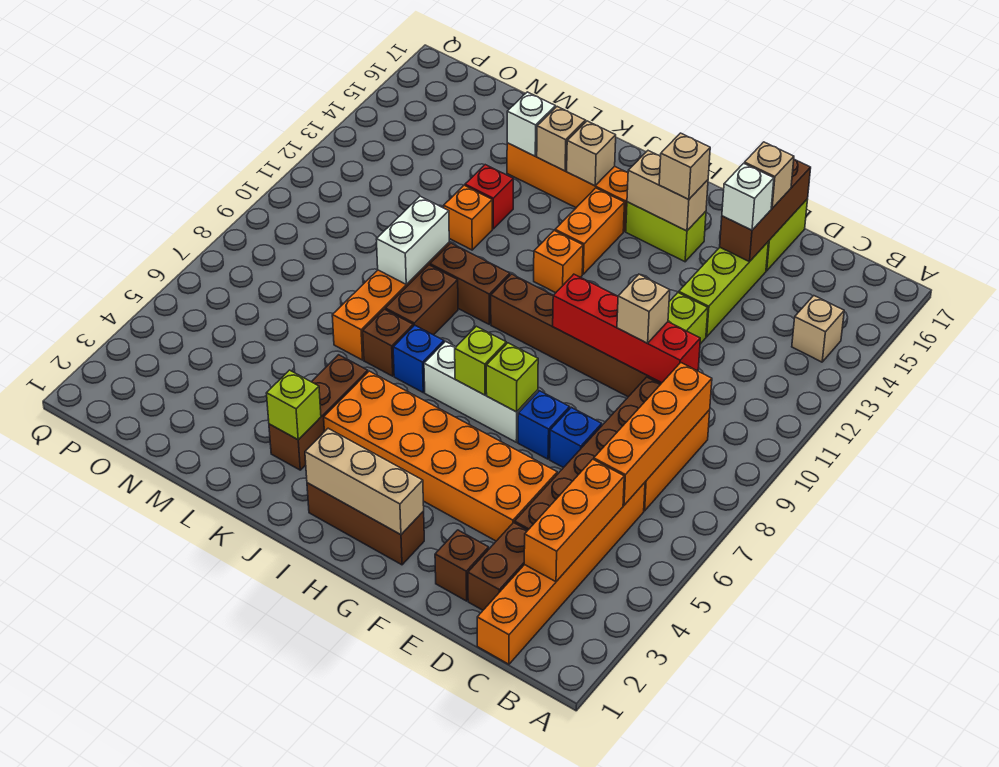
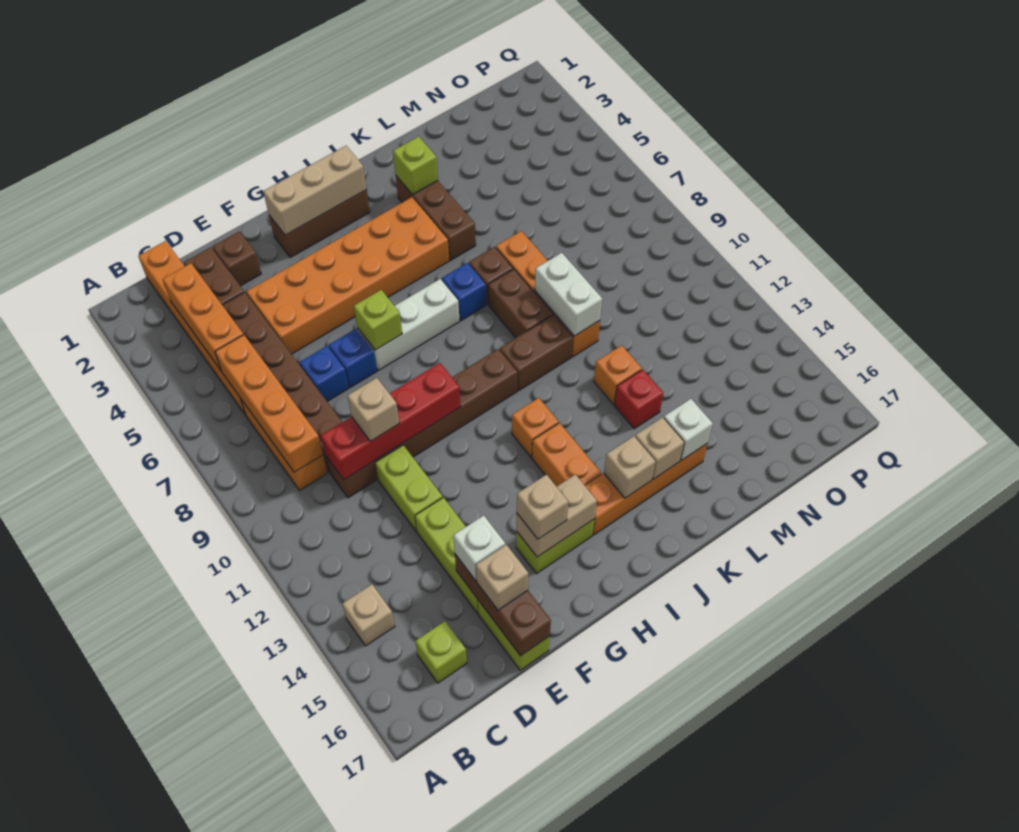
lime 1x1 brick [455,326,506,395] -> lime 1x1 brick moved to [416,621,467,683]

